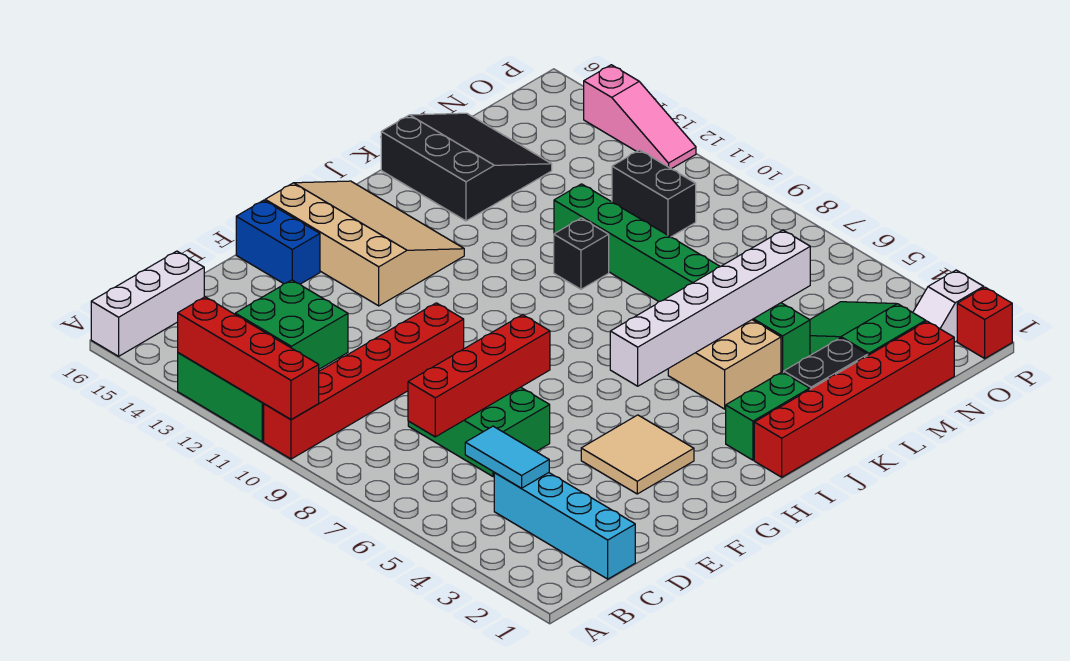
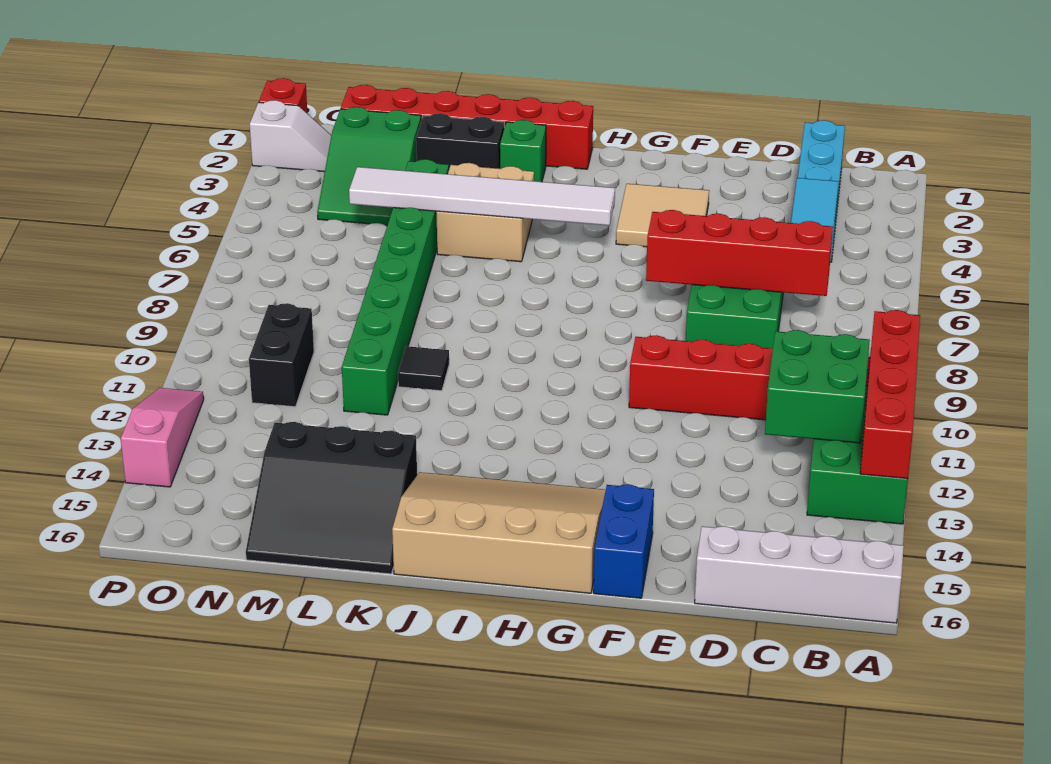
white 1x3 brick [91,251,204,356] -> white 1x4 brick [695,526,904,623]
tan 3x4 slope [265,181,464,306] -> tan 3x4 slope turned to [392,472,606,593]
white 1x6 brick [610,230,810,386] -> white 1x6 tile [349,167,615,225]
green 1x2 brick [726,372,810,460] -> green 1x1 brick [500,120,546,182]
black 1x1 brick [554,218,609,289] -> black 1x1 tile [398,346,449,391]
black 3x3 slope [381,113,552,221] -> black 3x3 slope turned to [246,422,417,574]

